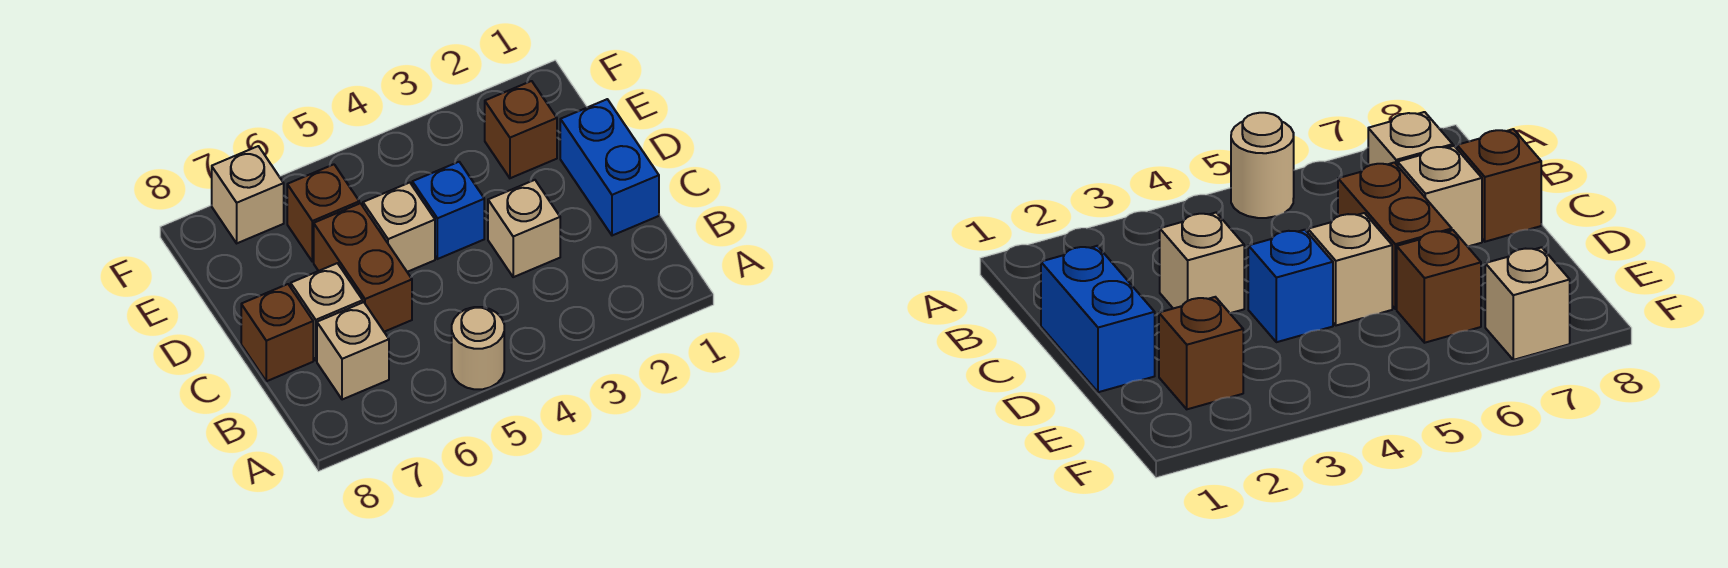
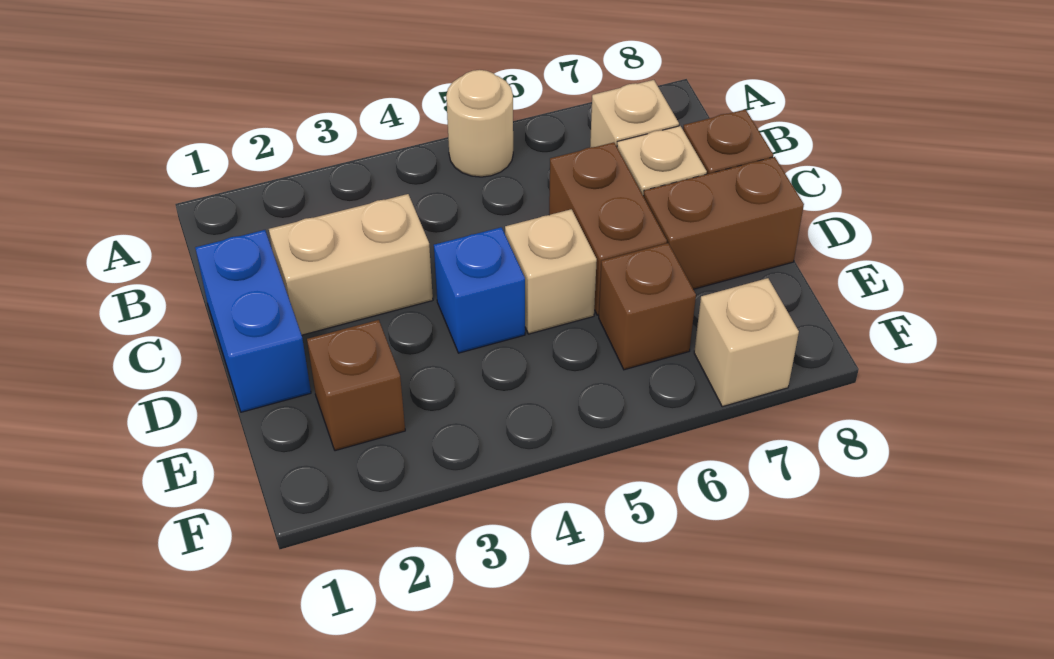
tan 1x1 brick [488,180,560,277] -> tan 1x2 brick [269,194,433,335]
none -> brown 1x2 brick [643,157,804,289]

